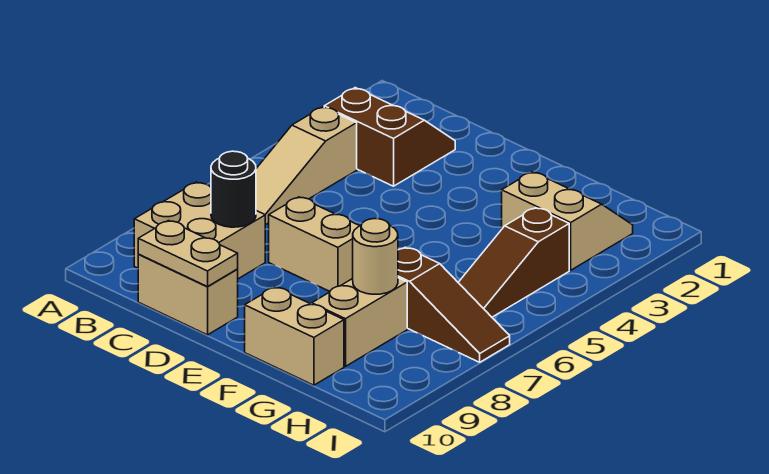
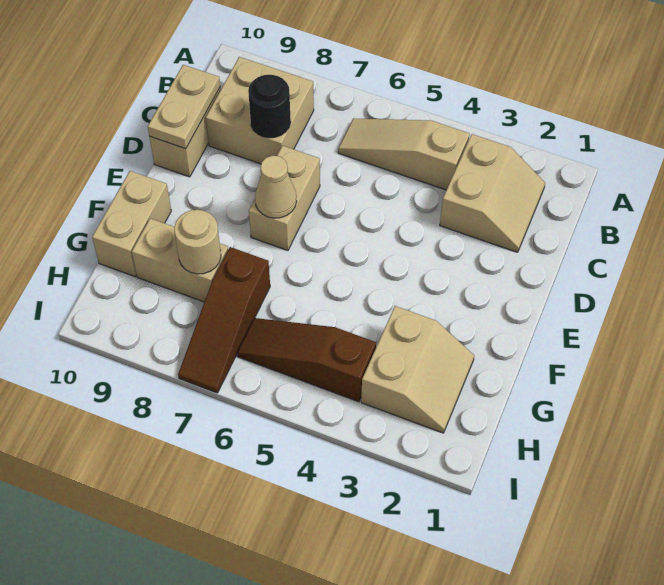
brown 2x2 slope [324,88,455,186] -> tan 2x2 slope [440,134,545,252]
none -> tan 1x1 cone [255,156,297,218]

